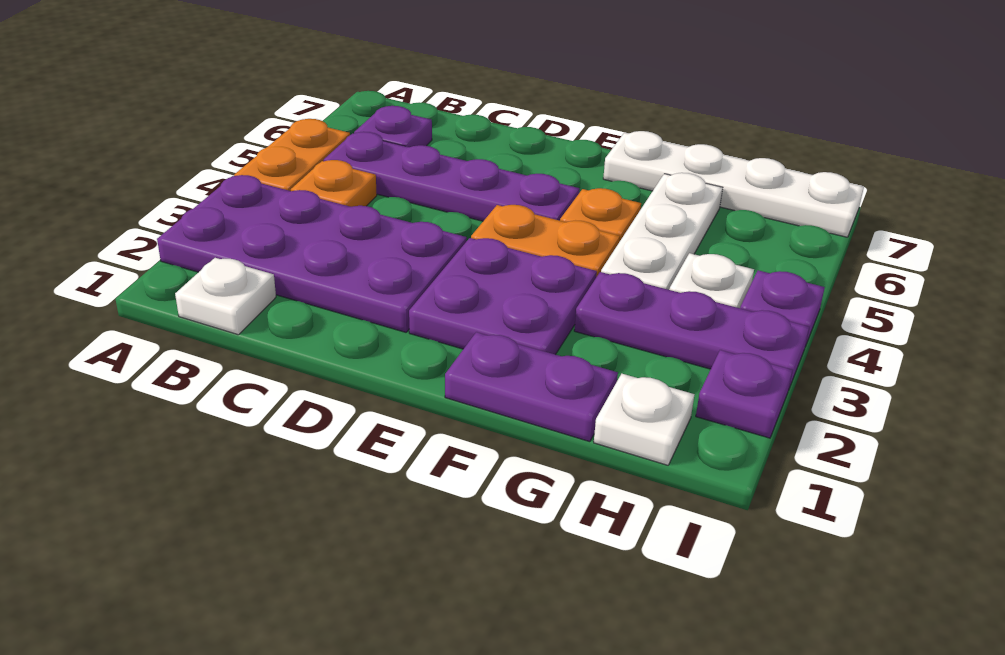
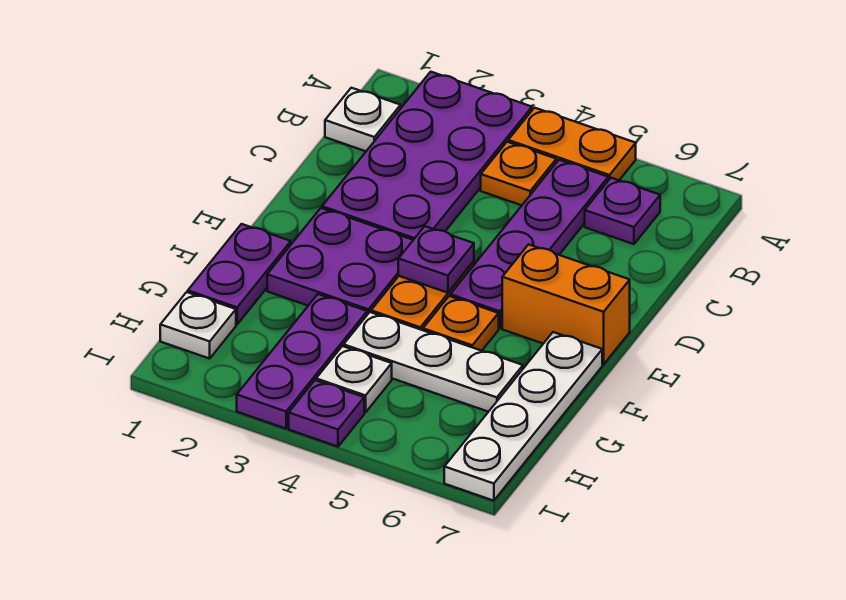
none -> orange 1x2 brick [502,244,630,364]
purple 1x1 plate [696,350,793,438] -> purple 1x1 plate moved to [398,226,474,293]

